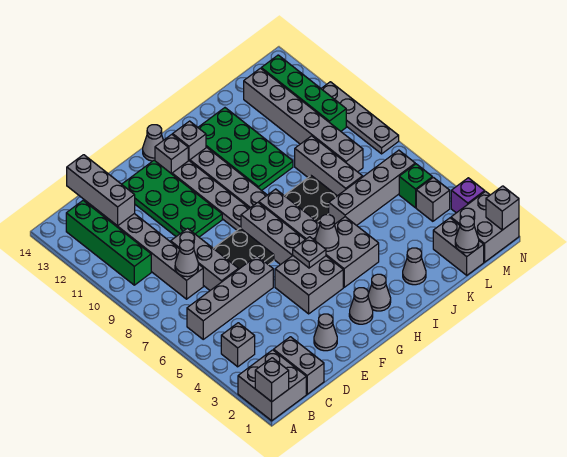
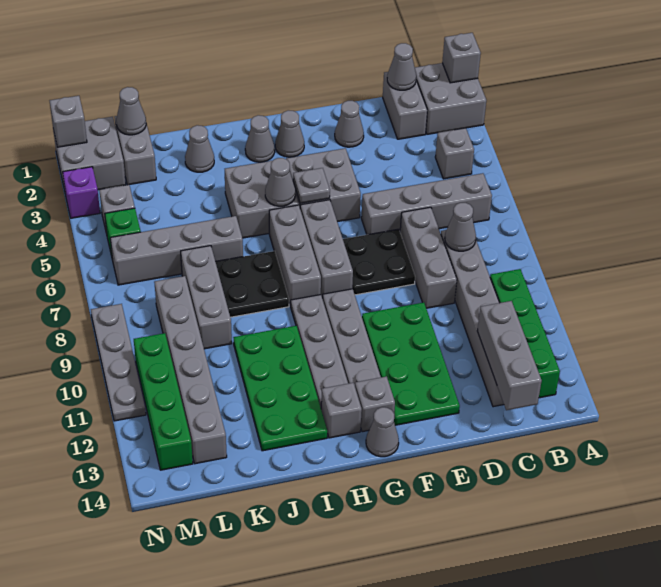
none -> grey 1x1 cone [387,43,416,90]

